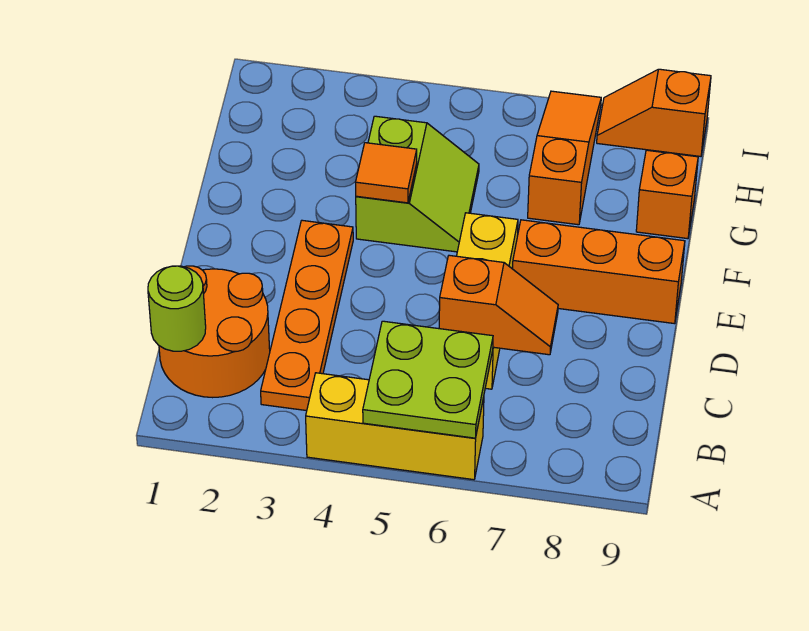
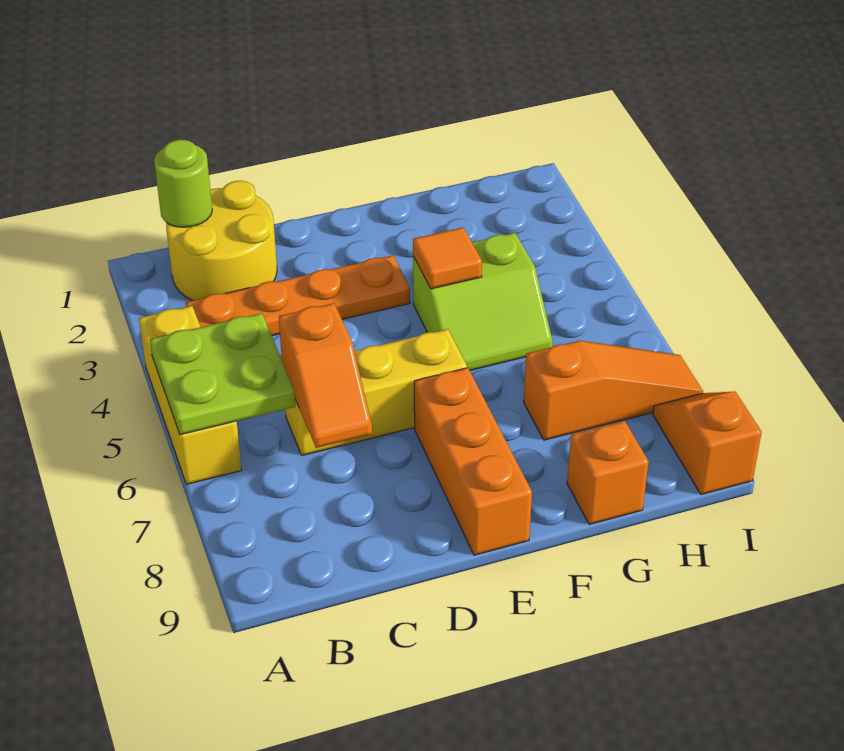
orange 2x2 round brick [159,266,270,398] -> yellow 2x2 round brick [166,181,277,301]

